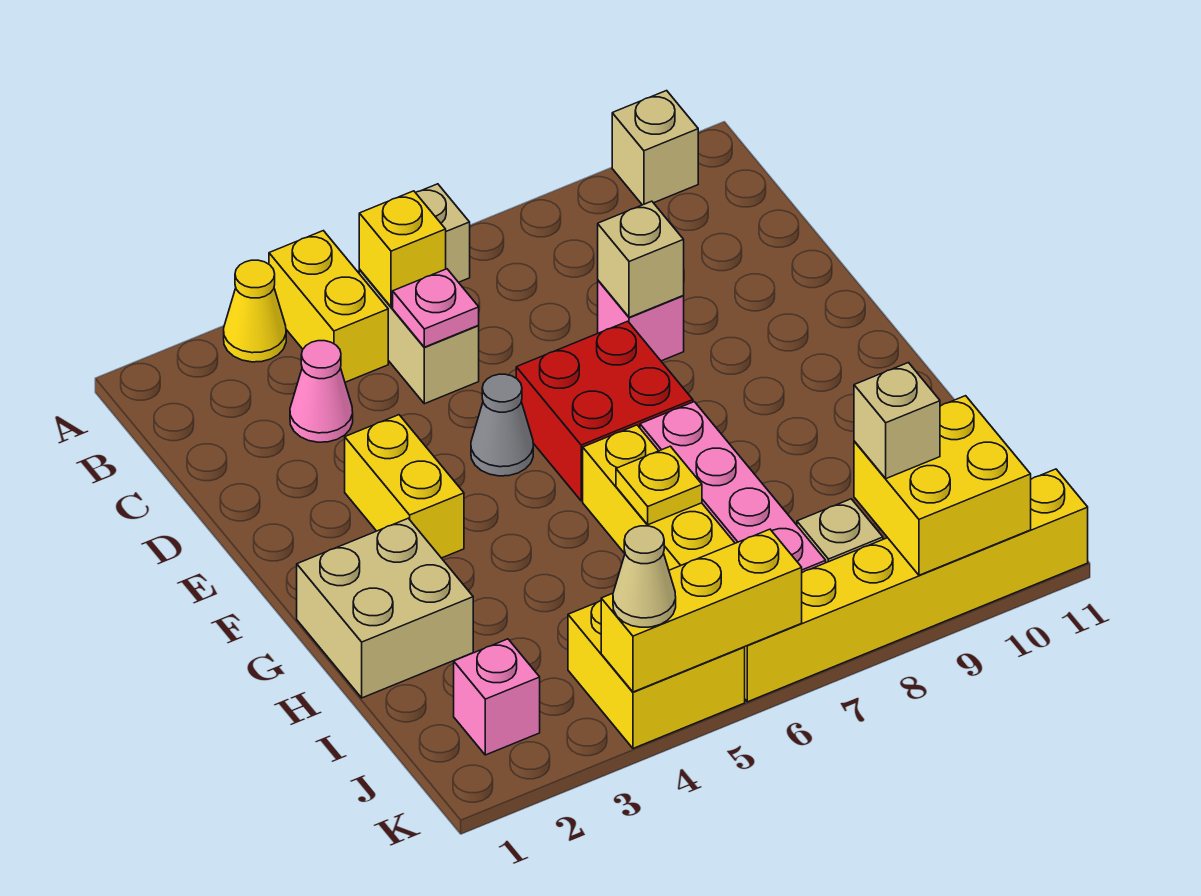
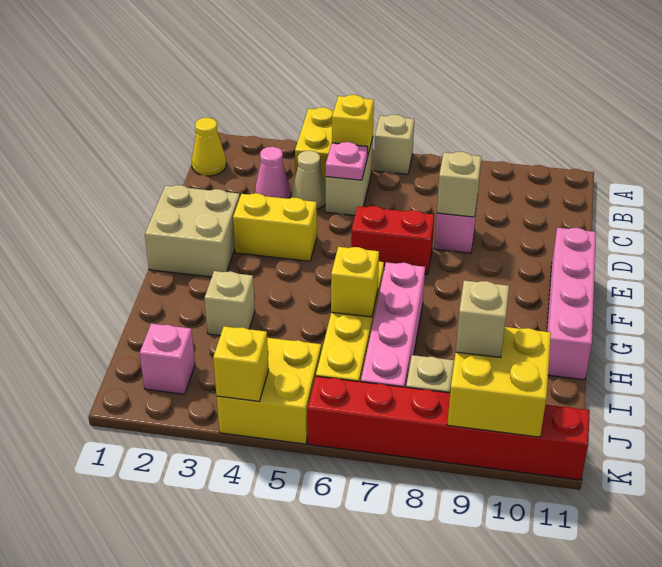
yellow 1x1 cone [224,260,286,362] -> yellow 1x1 cone moved to [192,118,226,176]
tan 1x1 brick [612,91,698,205] -> tan 1x1 brick moved to [205,271,255,336]
yellow 1x2 brick [345,415,464,558] -> yellow 1x2 brick turned to [233,193,317,261]
grey 1x1 cone [471,374,533,476] -> none
red 2x2 brick [516,321,693,501] -> red 1x2 brick [351,206,434,275]
none -> pink 1x4 brick [547,228,596,380]
tan 2x2 brick [297,518,473,698] -> tan 2x2 brick moved to [145,185,240,277]
yellow 1x1 plate [616,446,702,525] -> yellow 1x1 brick [331,247,379,317]
yellow 1x3 brick [601,529,802,692] -> yellow 1x1 brick [213,326,269,401]
tan 1x1 cone [613,526,676,627] -> tan 1x1 cone moved to [292,151,326,209]
yellow 1x6 brick [745,469,1088,702] -> red 1x6 brick [308,376,590,480]

